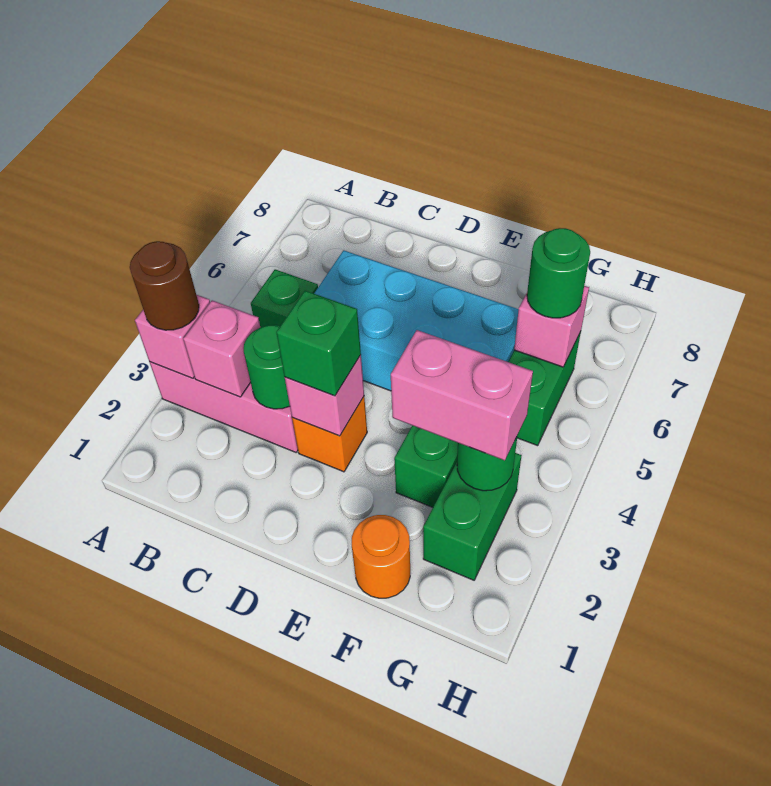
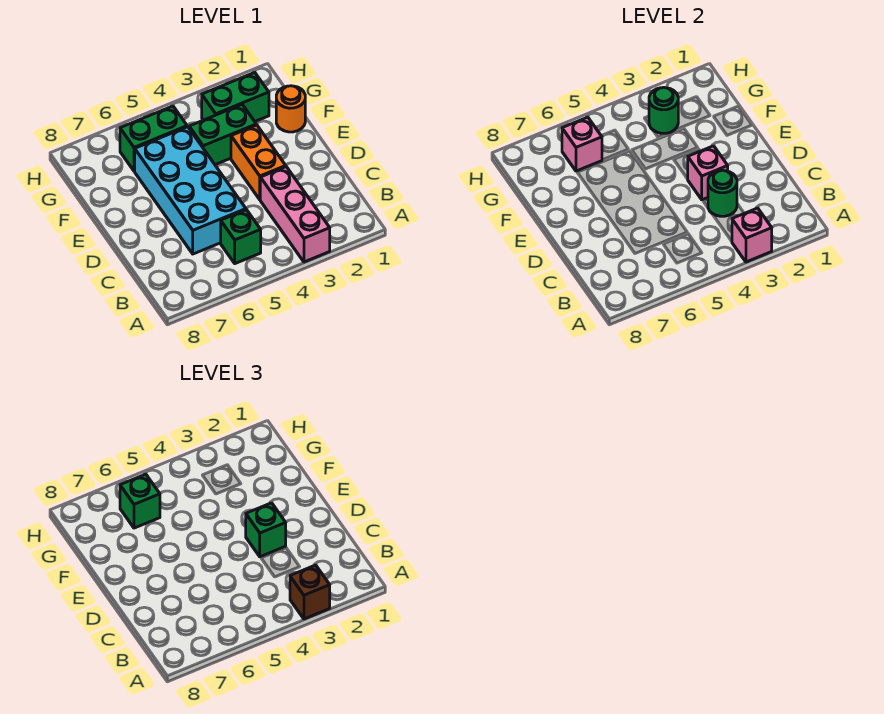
brown 1x1 round brick [130,241,199,330] -> brown 1x1 brick [290,565,330,619]
pink 1x1 brick [183,300,260,397] -> none
orange 1x1 brick [292,397,367,472] -> orange 1x2 brick [231,125,286,199]
pink 1x2 brick [391,330,533,460] -> none
green 1x1 round brick [527,228,590,318] -> green 1x1 brick [120,474,160,528]

